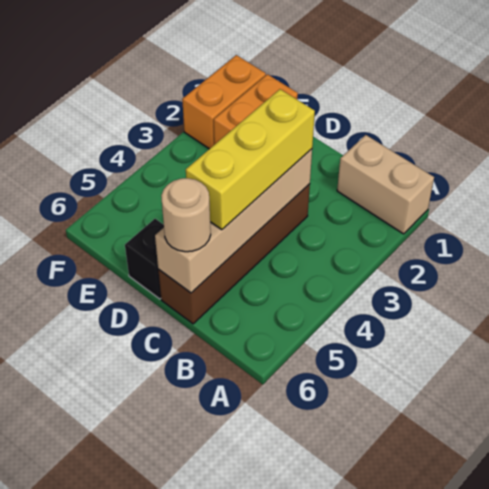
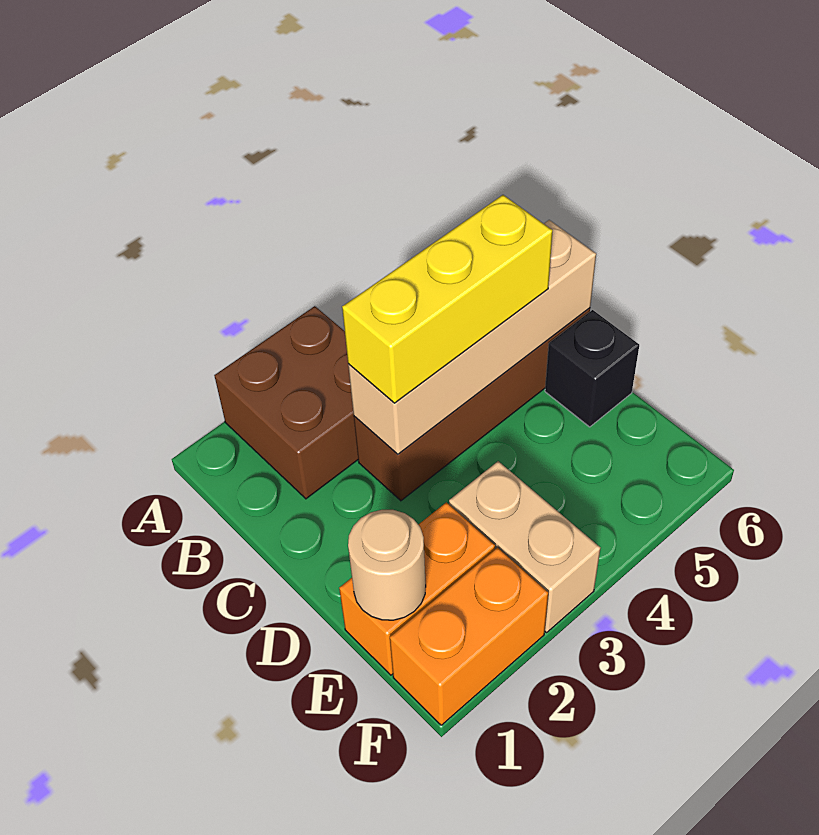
tan 1x2 brick [337,135,434,234] -> tan 1x2 brick moved to [449,461,600,632]
none -> brown 2x2 brick [214,306,358,499]
tan 1x1 round brick [161,178,211,252] -> tan 1x1 round brick moved to [348,510,426,620]

